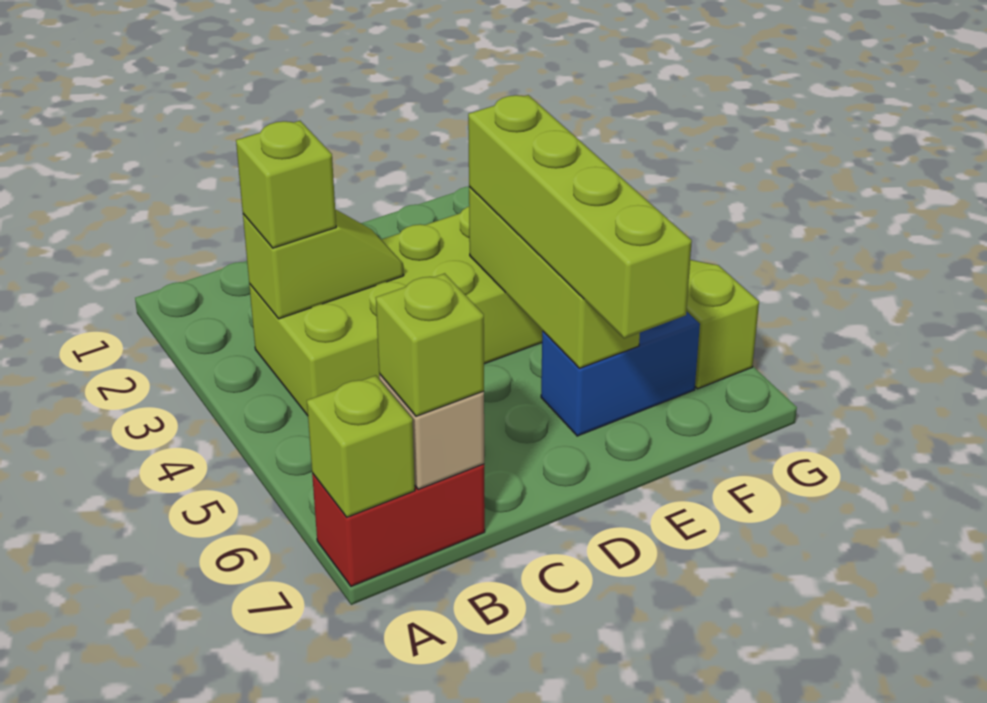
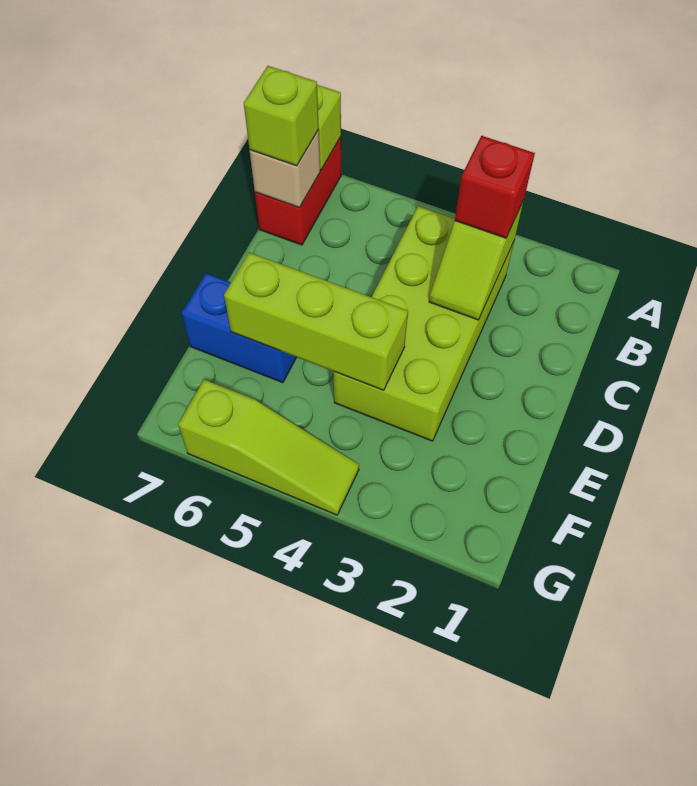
lime 1x1 brick [236,121,336,248] -> red 1x1 brick [455,136,535,238]
lime 1x4 brick [468,95,692,338] -> none
blue 1x2 brick [541,311,700,436] -> blue 1x2 brick turned to [181,273,297,383]

